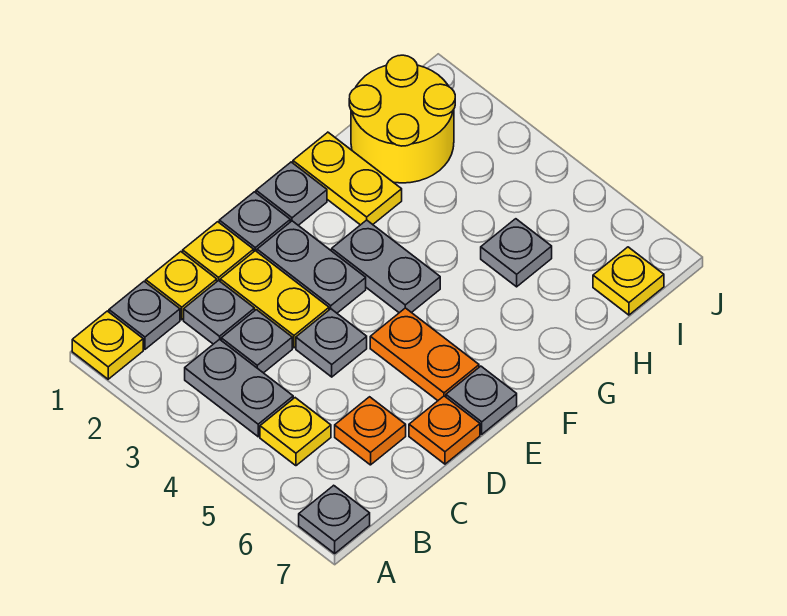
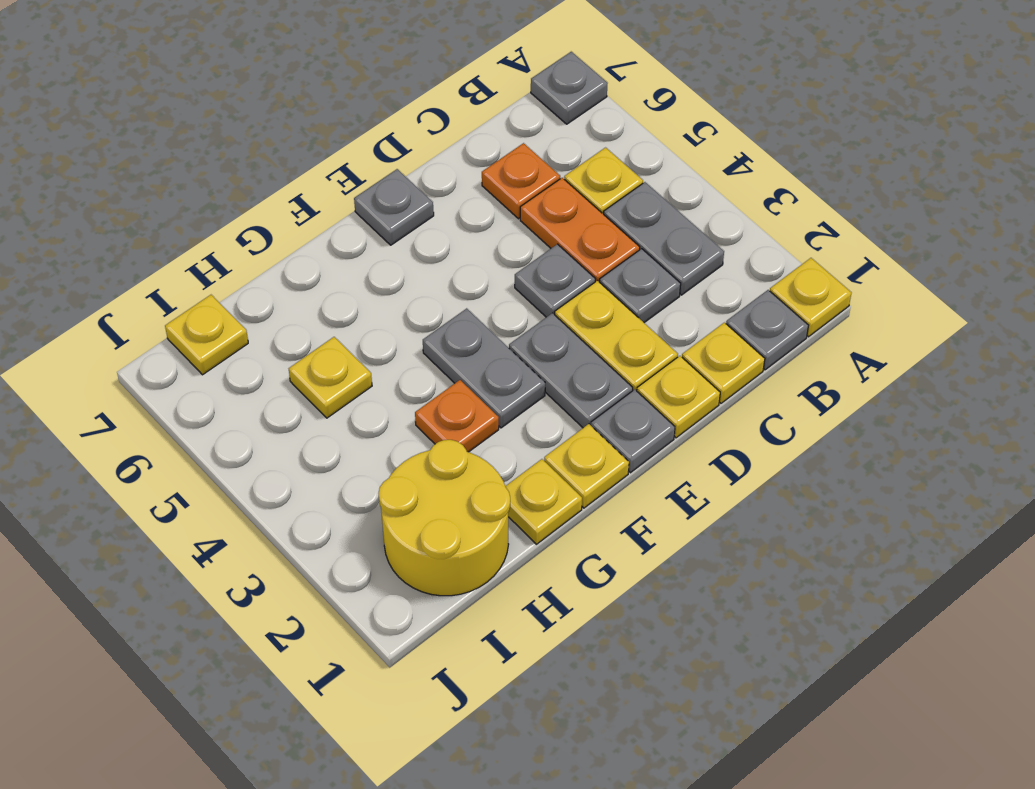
grey 1x1 plate [184,280,255,344] -> none
orange 1x1 plate [409,396,480,464] -> orange 1x1 plate moved to [415,380,499,452]
orange 1x2 plate [370,308,479,400] -> orange 1x2 plate moved to [520,178,640,282]
grey 1x1 plate [256,162,327,225] -> yellow 1x1 plate [544,424,629,508]
yellow 1x2 plate [293,132,402,225] -> yellow 1x1 plate [505,459,582,544]
grey 1x1 plate [481,219,552,287] -> yellow 1x1 plate [289,337,372,418]

